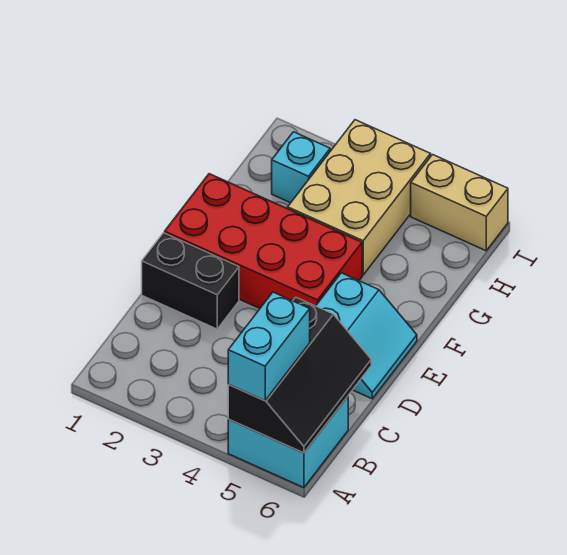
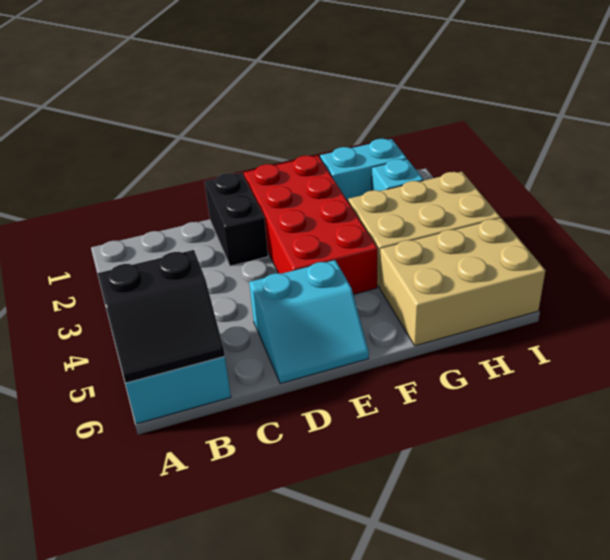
black 2x3 slope [228,297,371,453] -> black 2x2 slope [97,250,225,383]
cyan 1x2 brick [228,292,310,401] -> cyan 1x2 brick moved to [320,139,407,201]
tan 1x2 brick [411,155,508,251] -> tan 2x3 brick [380,218,545,346]

